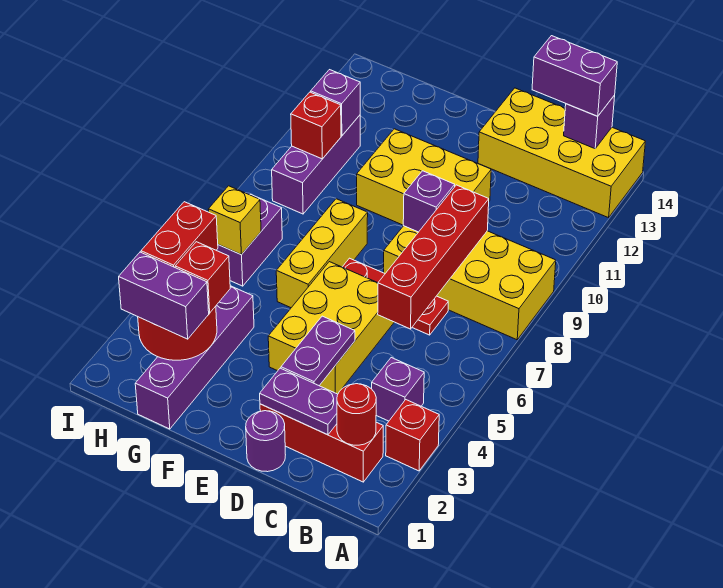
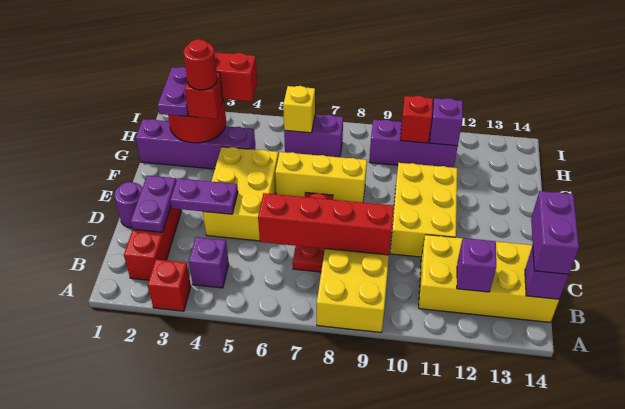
yellow 2x4 brick [478,88,646,218] -> yellow 2x4 brick turned to [419,235,559,322]
red 1x1 round brick [337,384,376,445] -> red 1x1 round brick moved to [184,39,217,90]
yellow 2x3 brick [268,262,394,394] -> yellow 2x3 brick turned to [203,147,278,241]
purple 1x1 brick [403,171,455,232] -> purple 1x1 brick moved to [457,238,496,292]
purple 1x2 brick [119,252,209,339] -> purple 1x2 plate [158,67,188,116]

